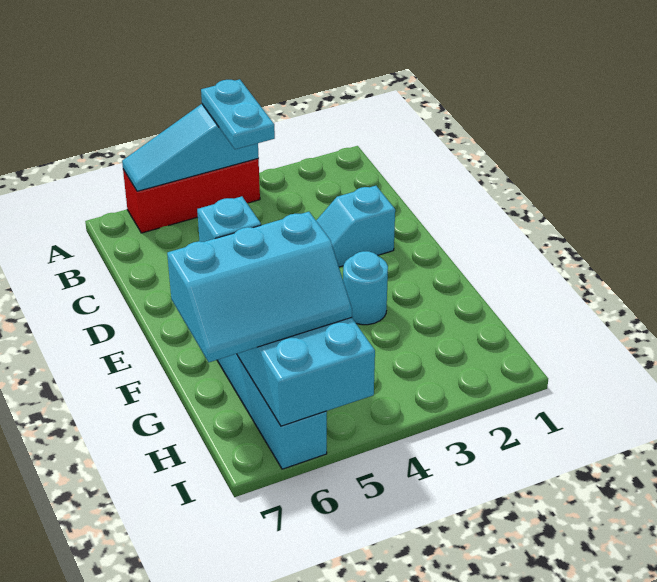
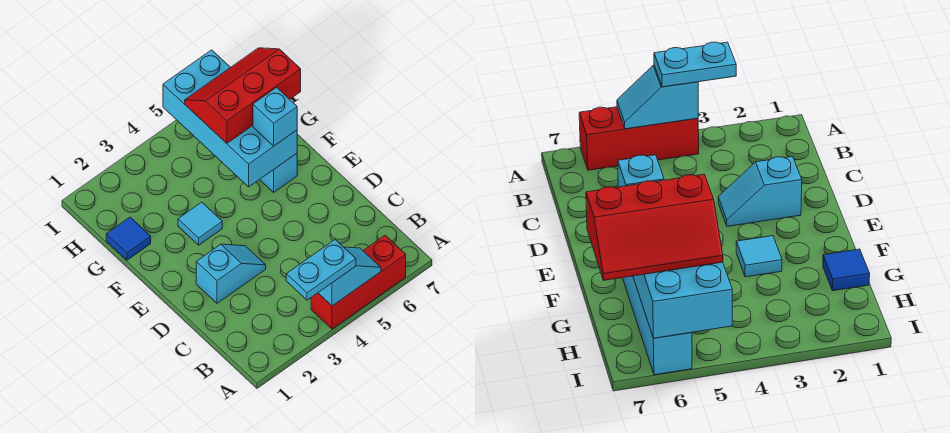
cyan 1x3 slope [122,104,259,191] -> cyan 1x2 slope [318,247,381,306]
cyan 1x2 plate [201,79,275,149] -> cyan 1x2 plate turned to [286,240,356,300]
cyan 1x1 round brick [343,251,388,325] -> cyan 1x1 tile [178,202,222,245]
none -> blue 1x1 tile [106,217,151,260]
cyan 2x3 slope [167,212,352,362] -> red 2x3 slope [185,48,301,143]

